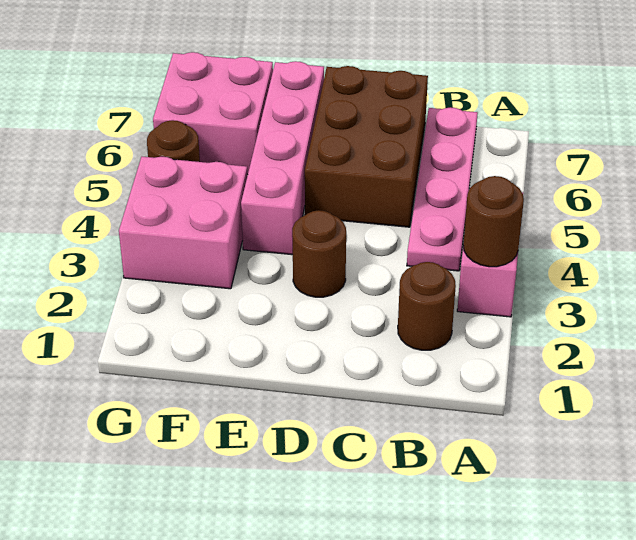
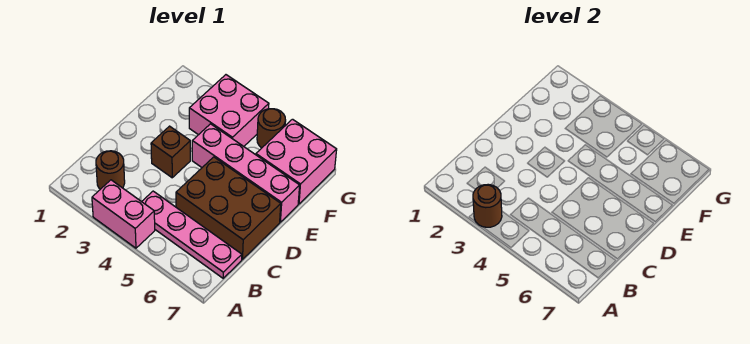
brown 1x1 round brick [292,210,346,297] -> brown 1x1 brick [151,126,190,178]

